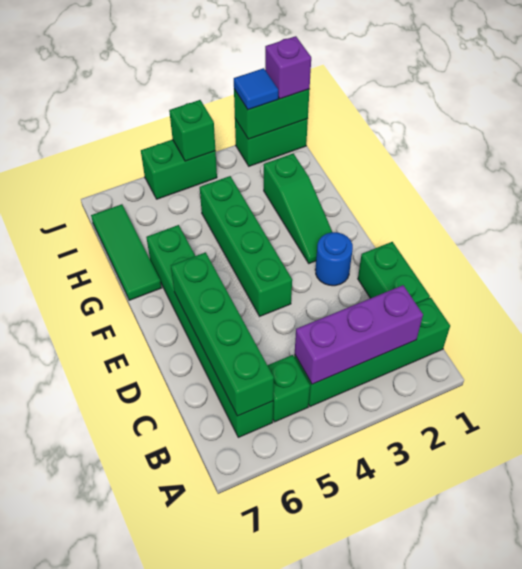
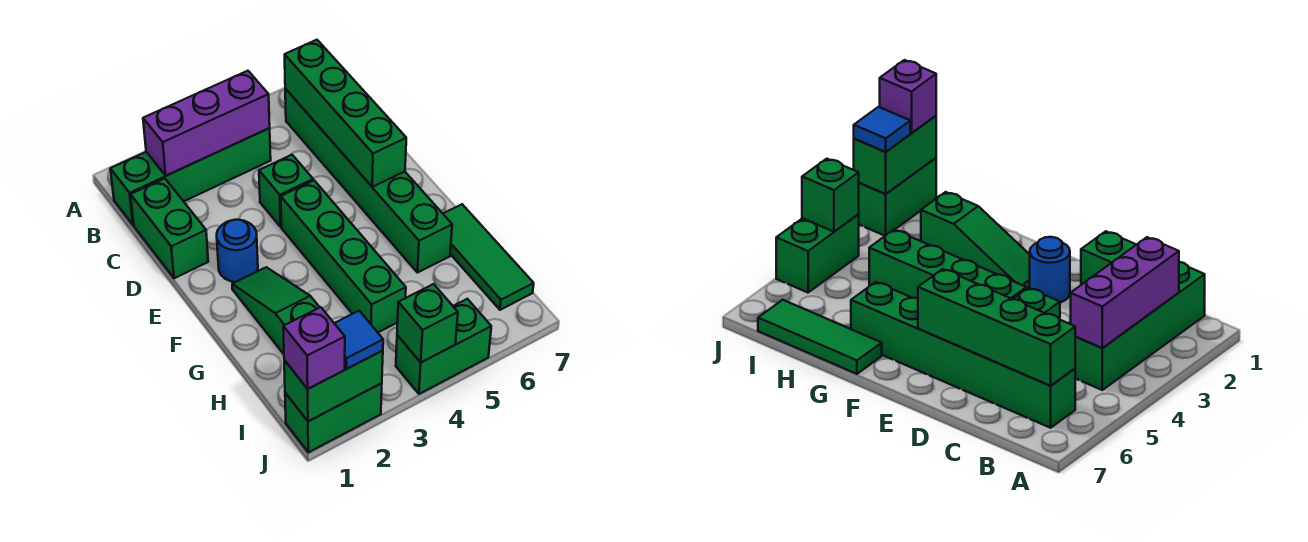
green 1x1 brick [268,355,310,422] -> green 1x1 brick moved to [259,155,313,227]

